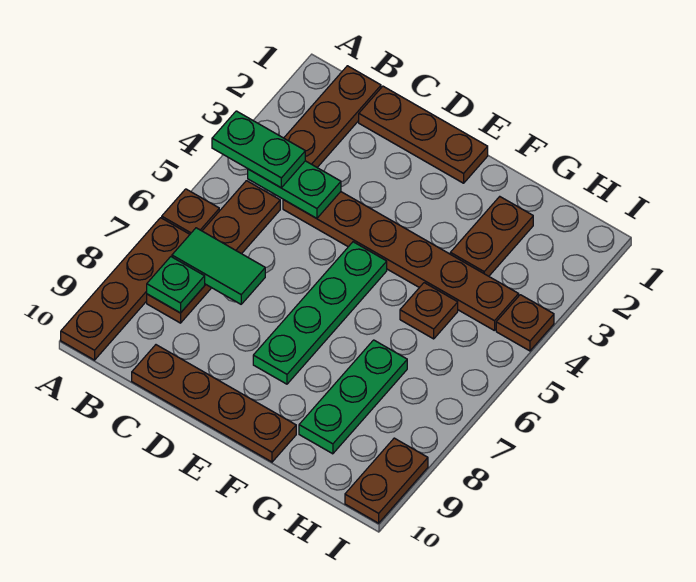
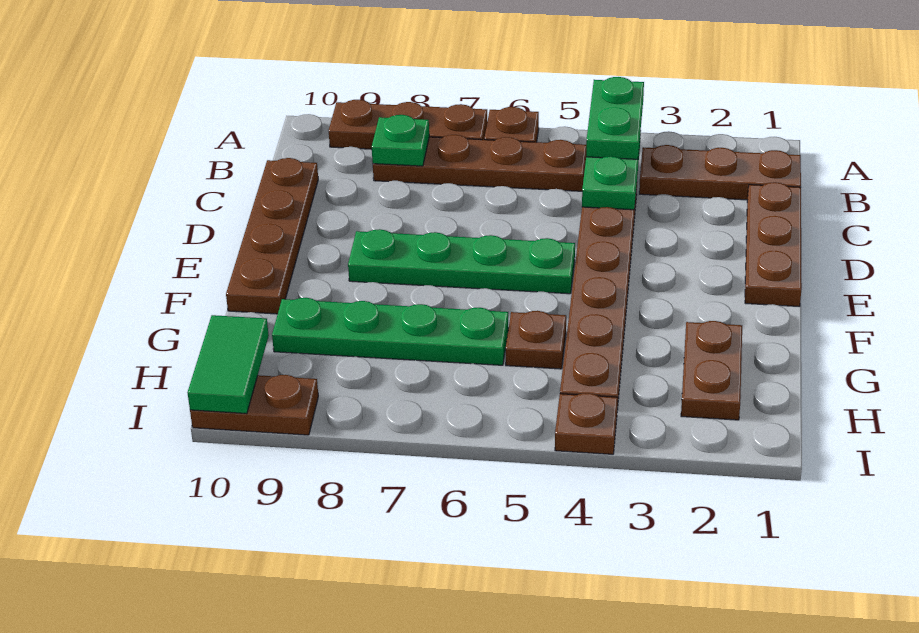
brown 1x4 plate [61,218,190,360] -> brown 1x3 plate [329,100,487,149]
green 1x2 tile [172,228,265,304] -> green 1x2 tile moved to [187,315,269,414]
brown 1x2 plate [450,197,533,276] -> brown 1x2 plate turned to [681,321,742,420]
green 1x3 plate [299,340,407,454] -> green 1x4 plate [272,298,508,365]

